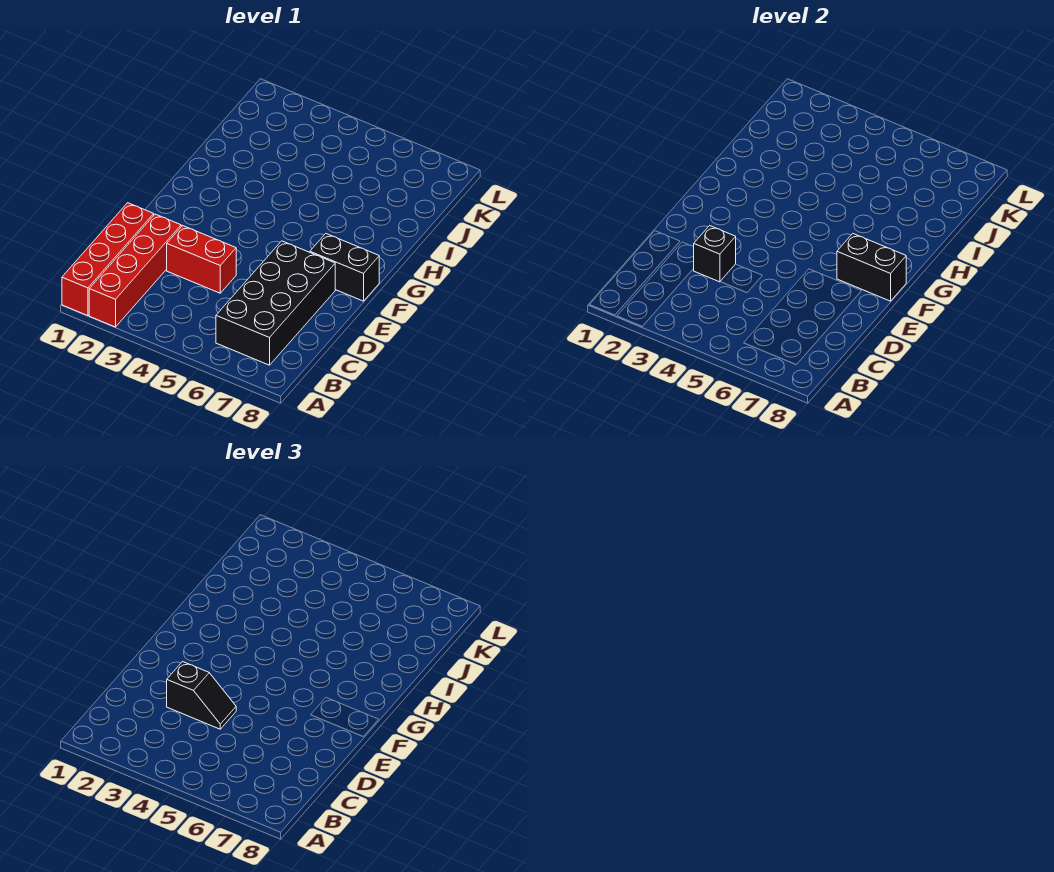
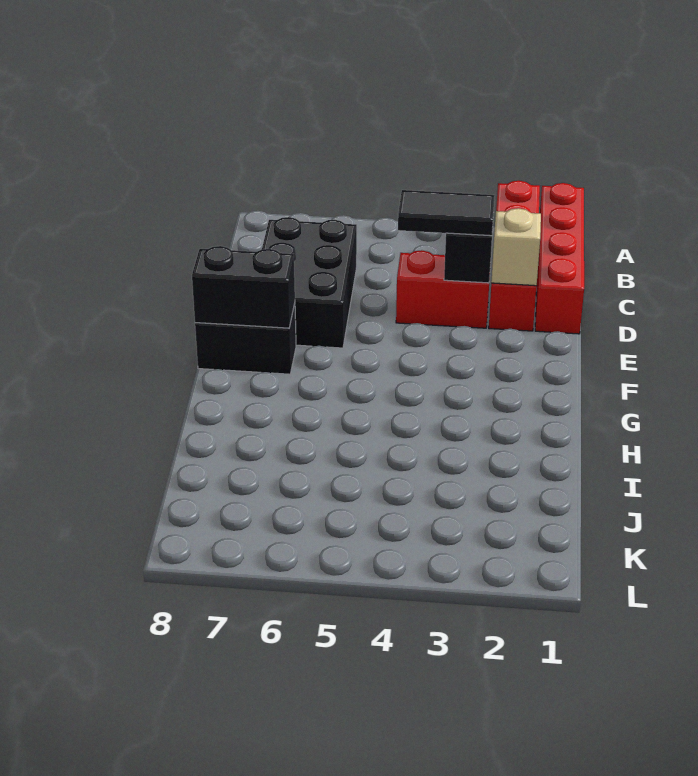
black 2x4 brick [216,241,335,365] -> black 2x3 brick [262,217,357,348]
none -> tan 1x1 brick [491,208,541,286]
black 1x2 slope [167,662,236,729] -> black 1x2 tile [398,190,495,236]

